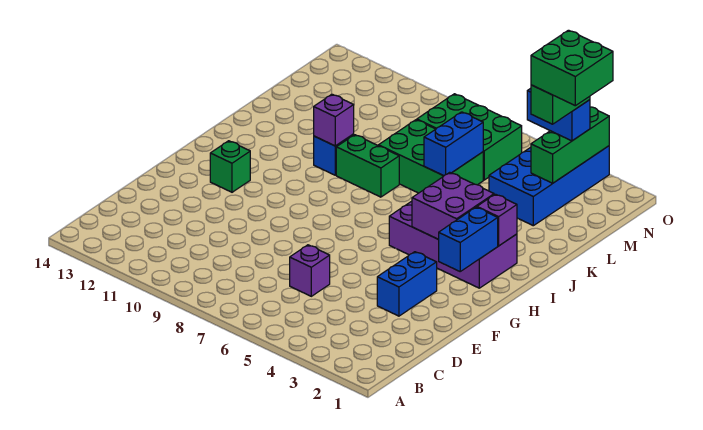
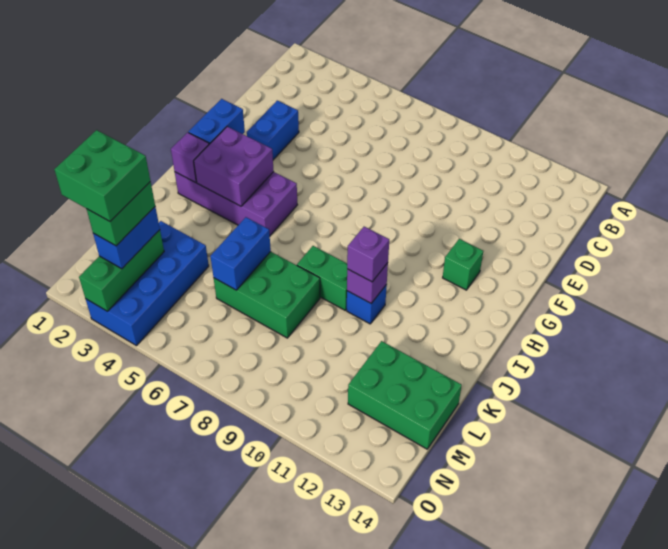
purple 1x1 brick [290,245,330,296] -> purple 1x1 brick moved to [347,227,389,282]
green 2x3 brick [417,94,522,180] -> green 2x3 brick moved to [348,341,462,449]
blue 1x2 brick [527,88,590,141] -> blue 1x2 brick turned to [93,207,160,269]

